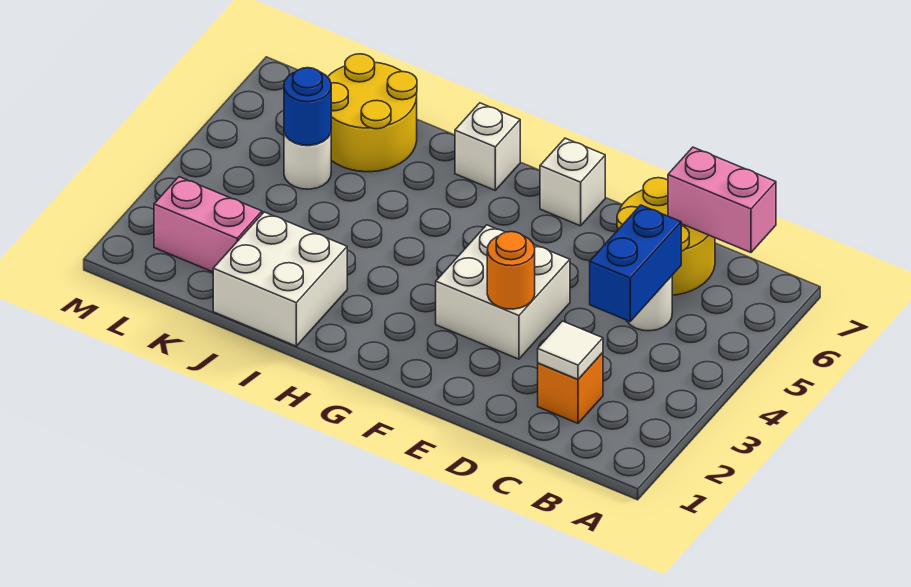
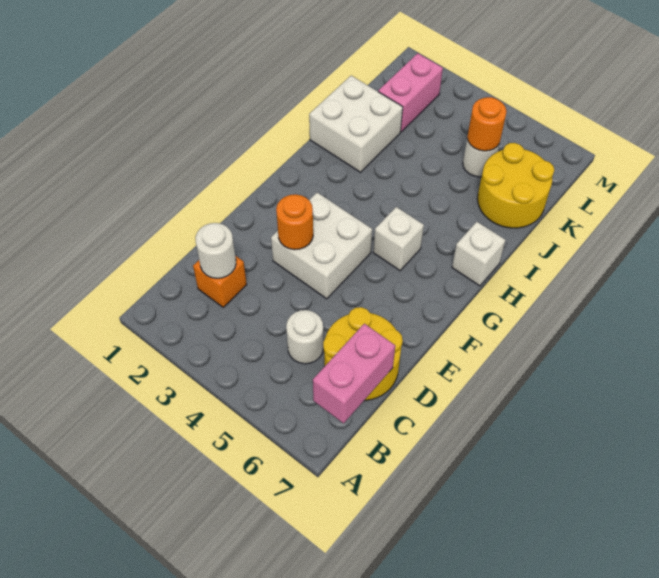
white 1x1 tile [538,321,603,379] -> white 1x1 round brick [195,223,236,278]
blue 1x2 brick [590,205,681,321] -> none
white 1x1 brick [540,138,605,226] -> white 1x1 brick moved to [373,207,424,271]
blue 1x1 round brick [284,68,331,145] -> orange 1x1 round brick [467,97,507,151]

